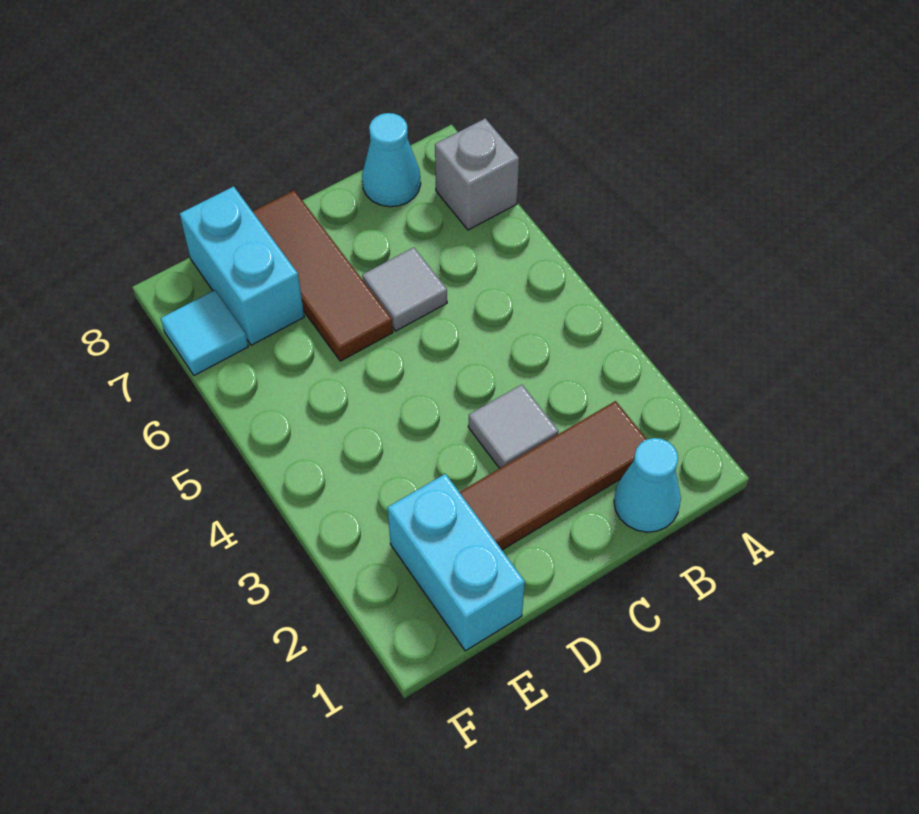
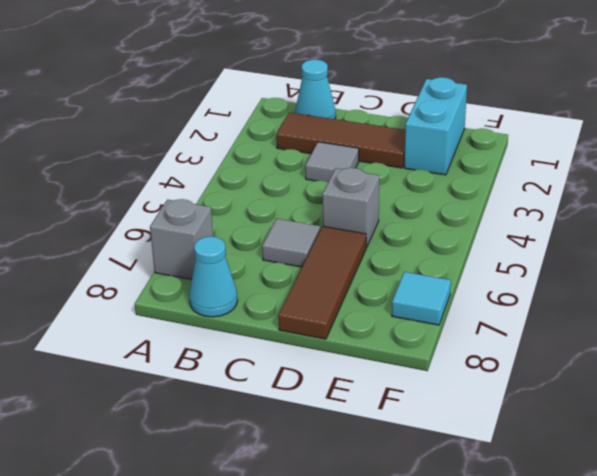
none -> grey 1x1 brick [322,168,379,247]
cyan 1x2 brick [180,186,304,345] -> none

